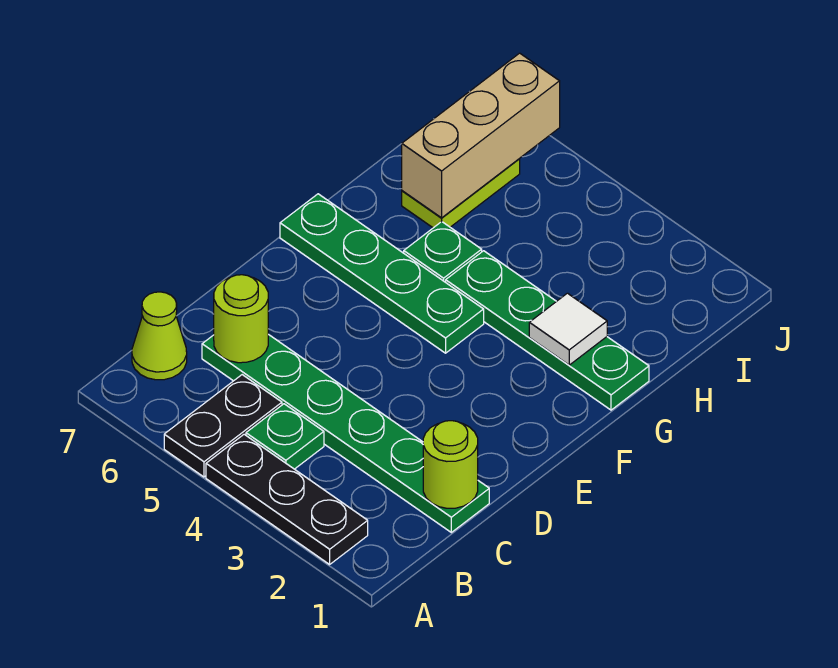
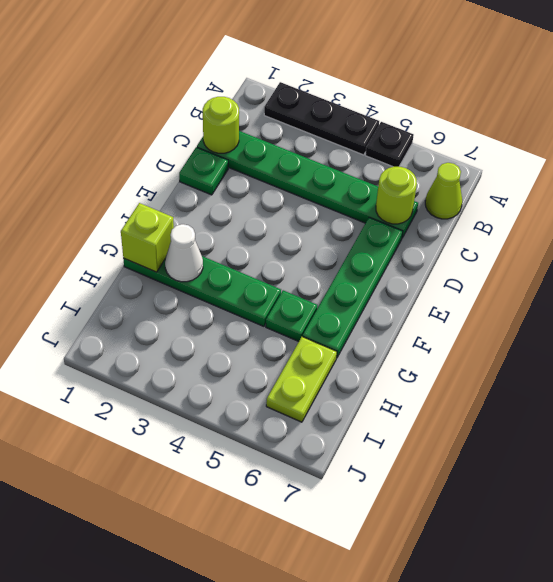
black 1x2 plate [164,375,282,477] -> black 1x1 plate [365,122,414,167]
green 1x1 plate [246,404,324,469] -> green 1x1 plate moved to [179,147,228,195]
green 1x4 plate [280,194,484,353] -> green 1x4 plate turned to [303,217,403,358]
none -> lime 1x1 brick [121,203,174,272]
white 1x1 tile [529,293,607,365] -> white 1x1 cone [165,224,203,282]
tan 1x3 brick [402,53,560,218] -> none

